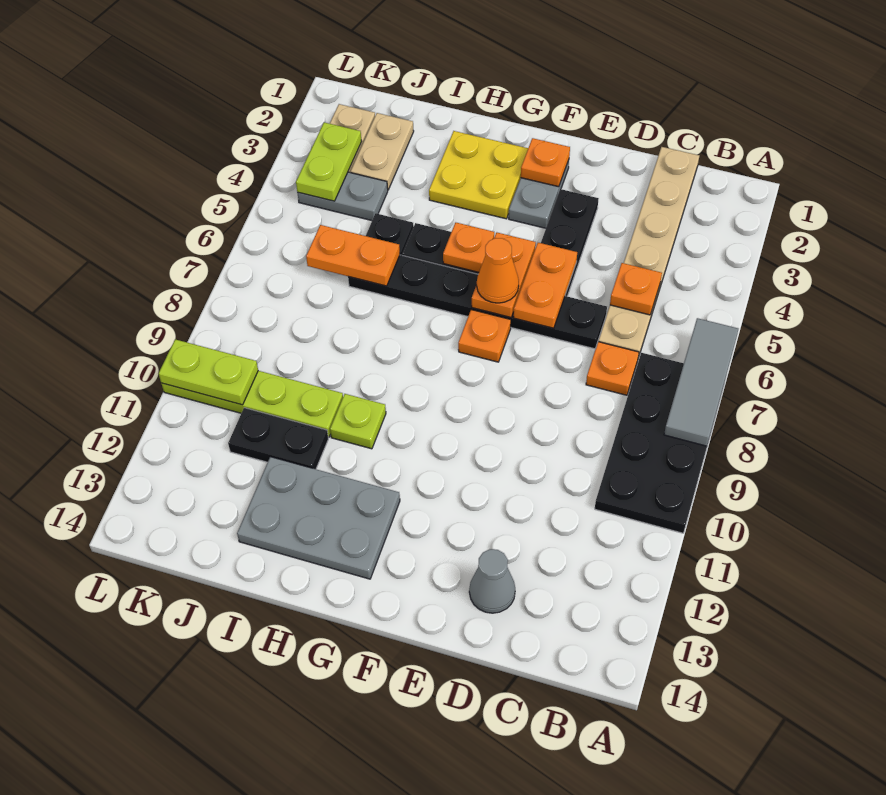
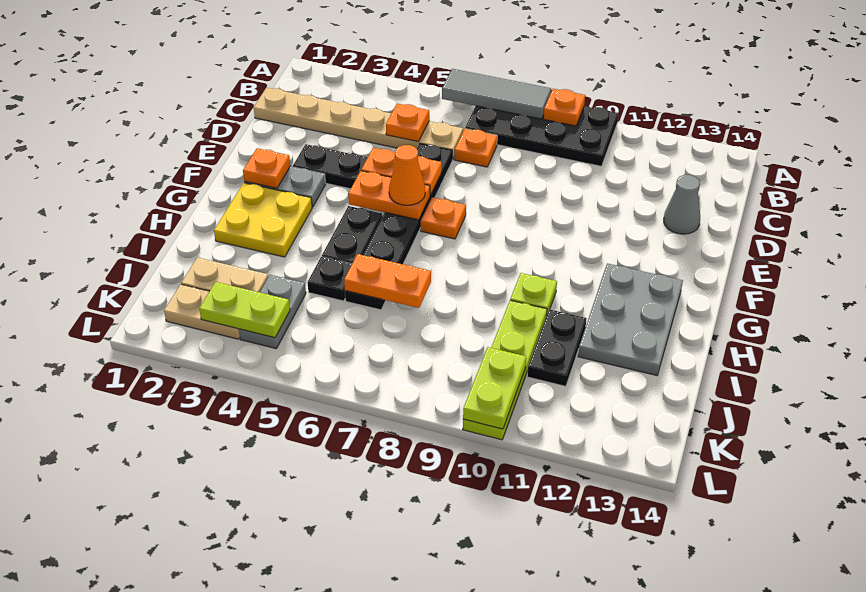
orange 1x1 plate [443,223,494,272] -> orange 1x1 plate moved to [543,89,585,126]
orange 1x2 plate [306,225,400,286] -> orange 1x2 plate turned to [344,254,431,308]

